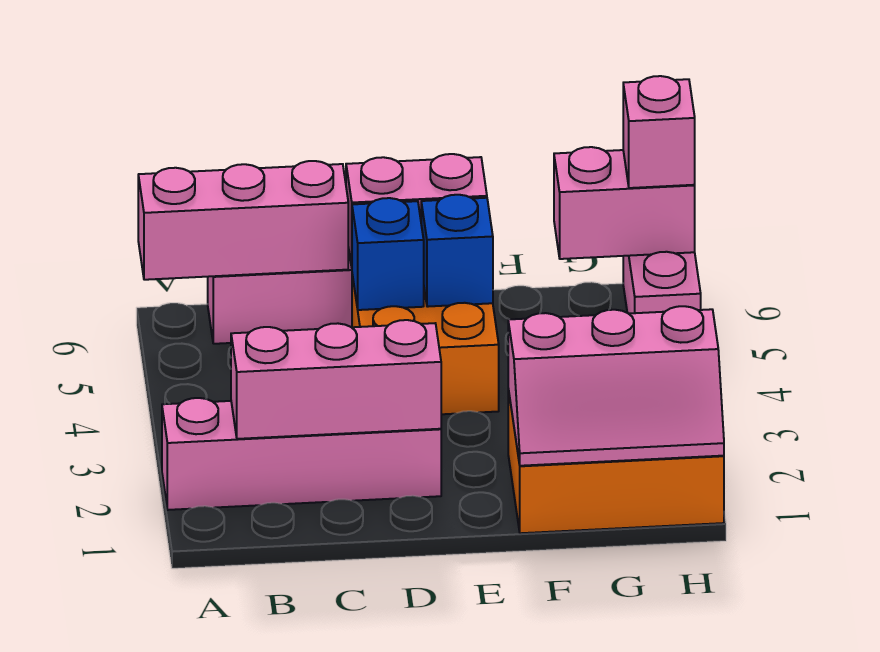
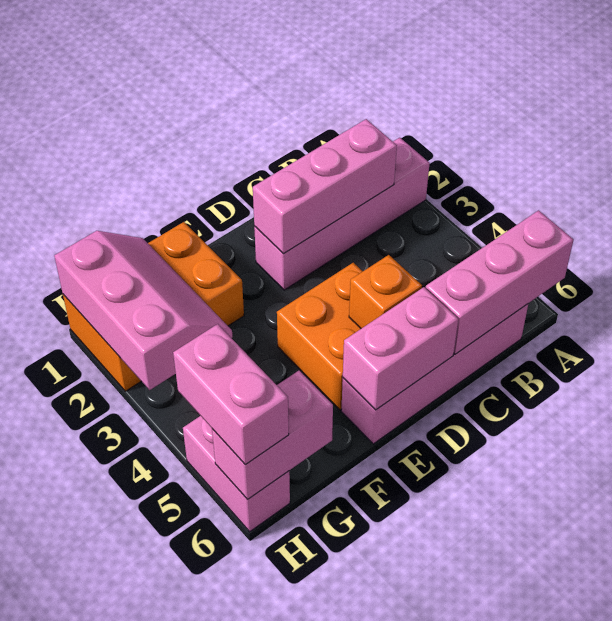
blue 1x1 brick [352,198,424,310] -> orange 1x1 brick [349,255,422,329]
blue 1x1 brick [421,195,493,307] -> none
pink 2x3 slope [508,306,724,466] -> pink 2x3 slope turned to [54,231,232,390]
pink 1x1 brick [623,76,695,188] -> pink 1x2 brick [173,324,289,465]

